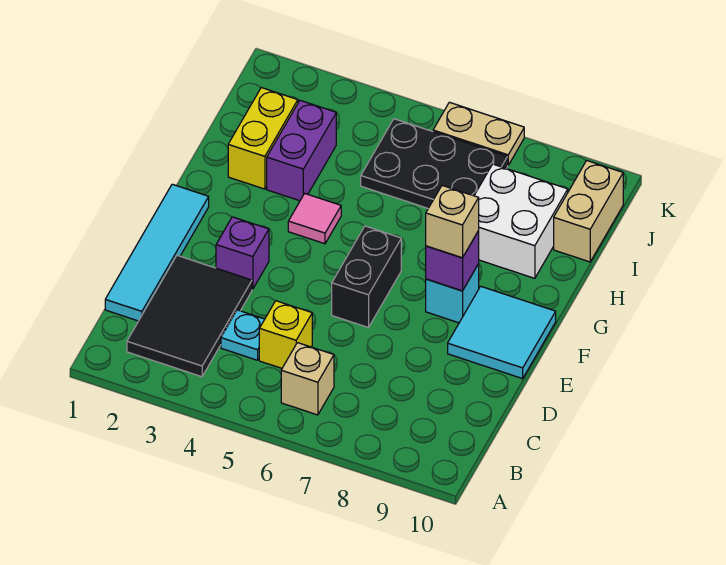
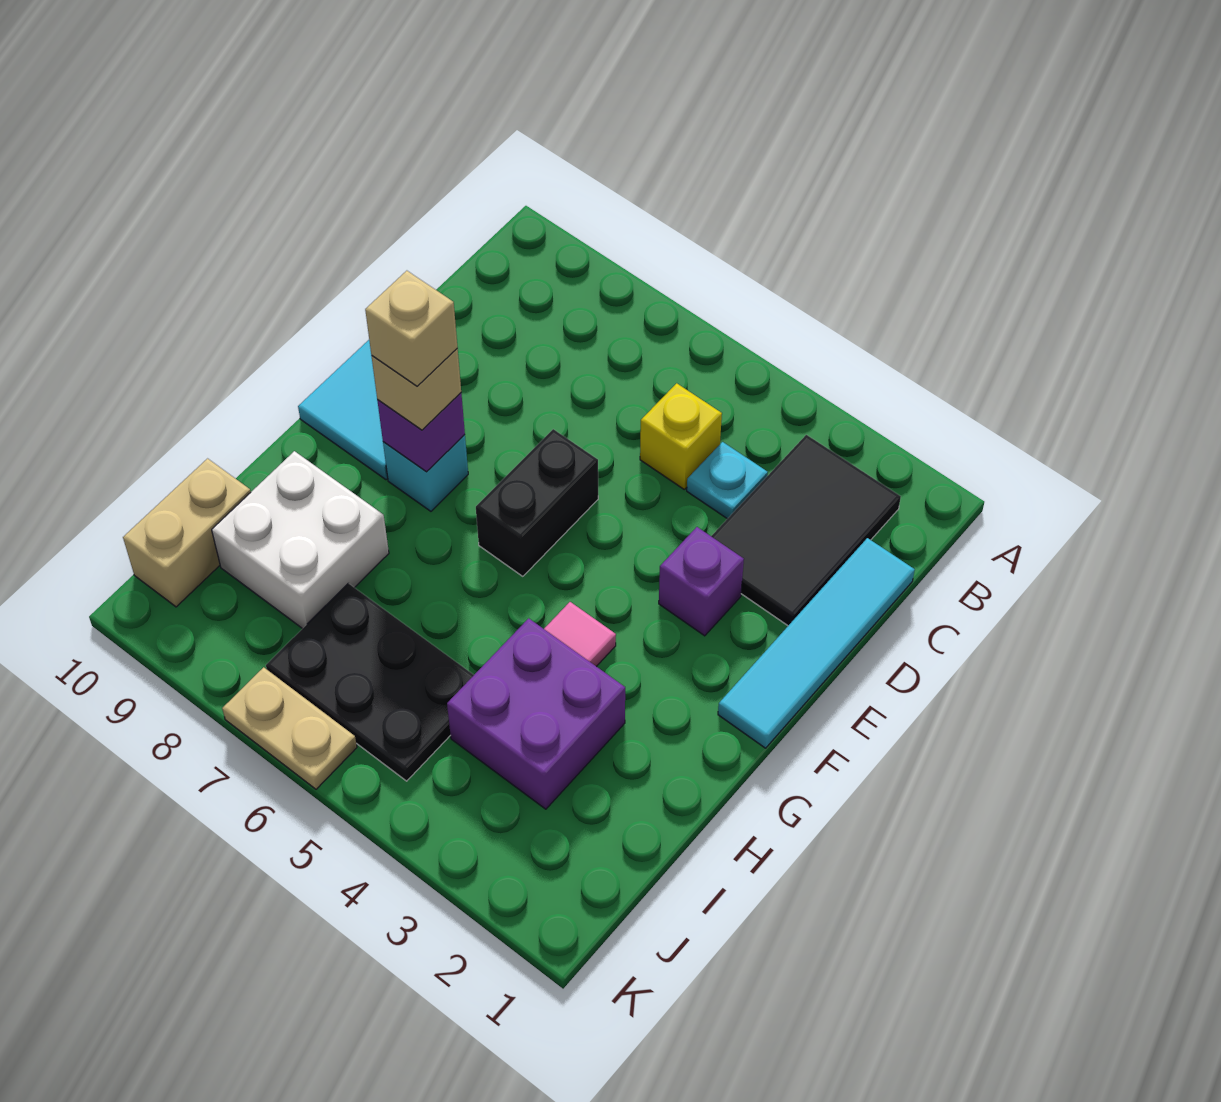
tan 1x1 brick [281,343,334,415] -> tan 1x1 brick moved to [365,271,458,386]
yellow 1x2 brick [228,88,298,189] -> none
purple 1x2 brick [267,100,336,201] -> purple 2x2 brick [447,618,625,809]

